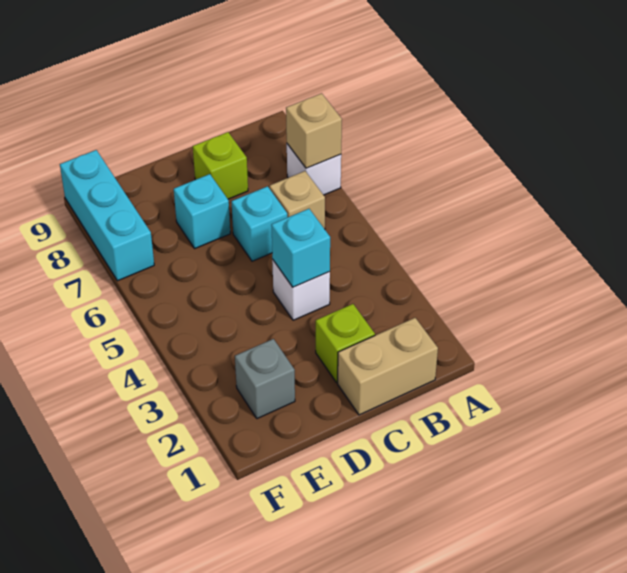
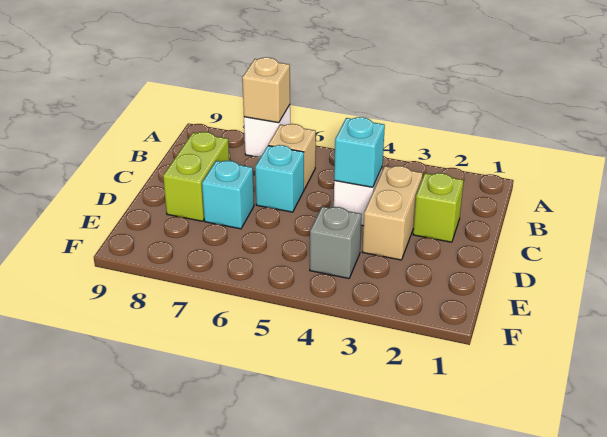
tan 1x2 brick [338,318,438,415] -> tan 1x2 brick moved to [362,166,423,260]
lime 1x1 brick [193,132,248,199] -> lime 1x2 brick [163,132,229,221]
grey 1x1 brick [235,339,295,419] -> grey 1x1 brick moved to [310,206,362,278]
cyan 1x3 brick [60,150,154,281] -> none

